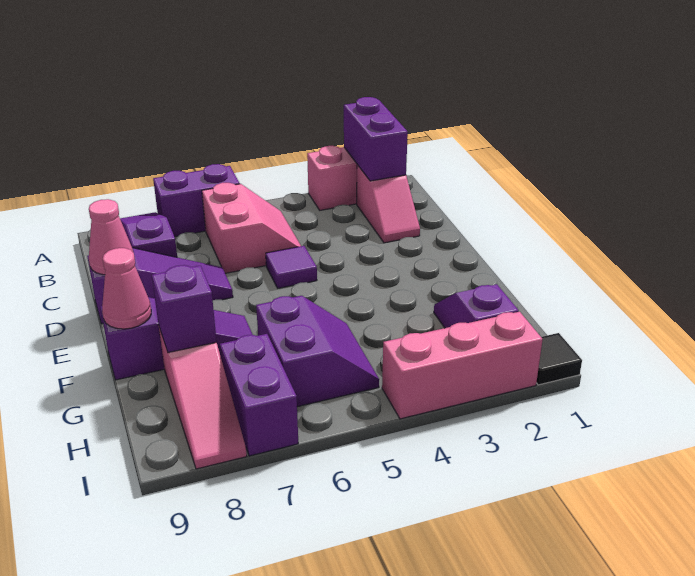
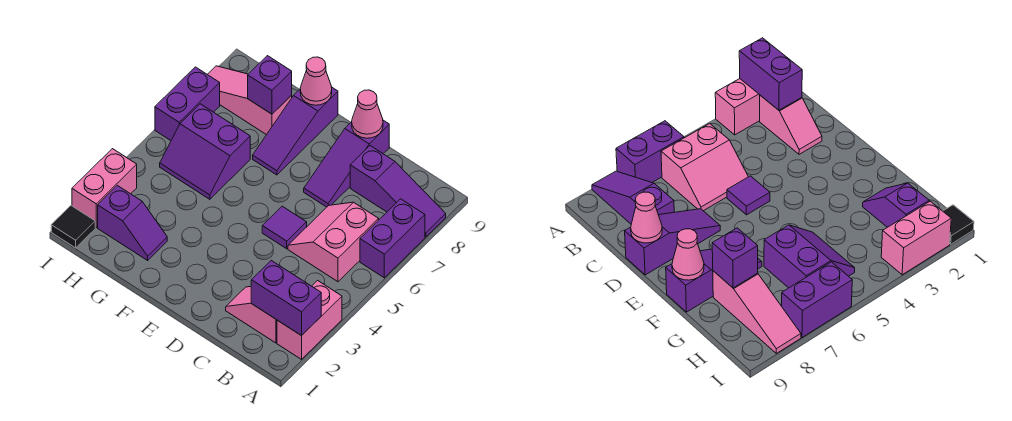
pink 2x2 slope [202,183,301,273] -> pink 2x2 slope turned to [288,202,379,282]
purple 1x2 brick [220,334,298,456] -> purple 1x2 brick turned to [155,67,220,140]
pink 1x3 brick [382,312,543,419] -> pink 1x2 brick [72,149,137,227]

